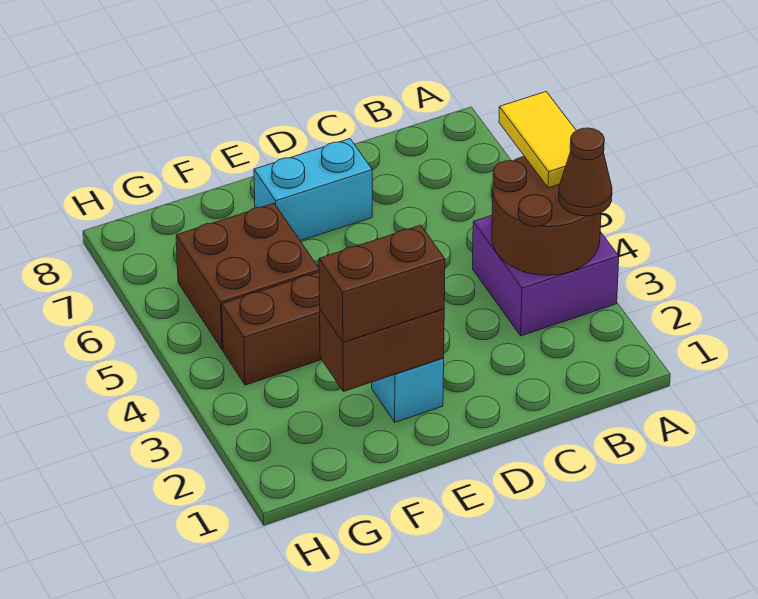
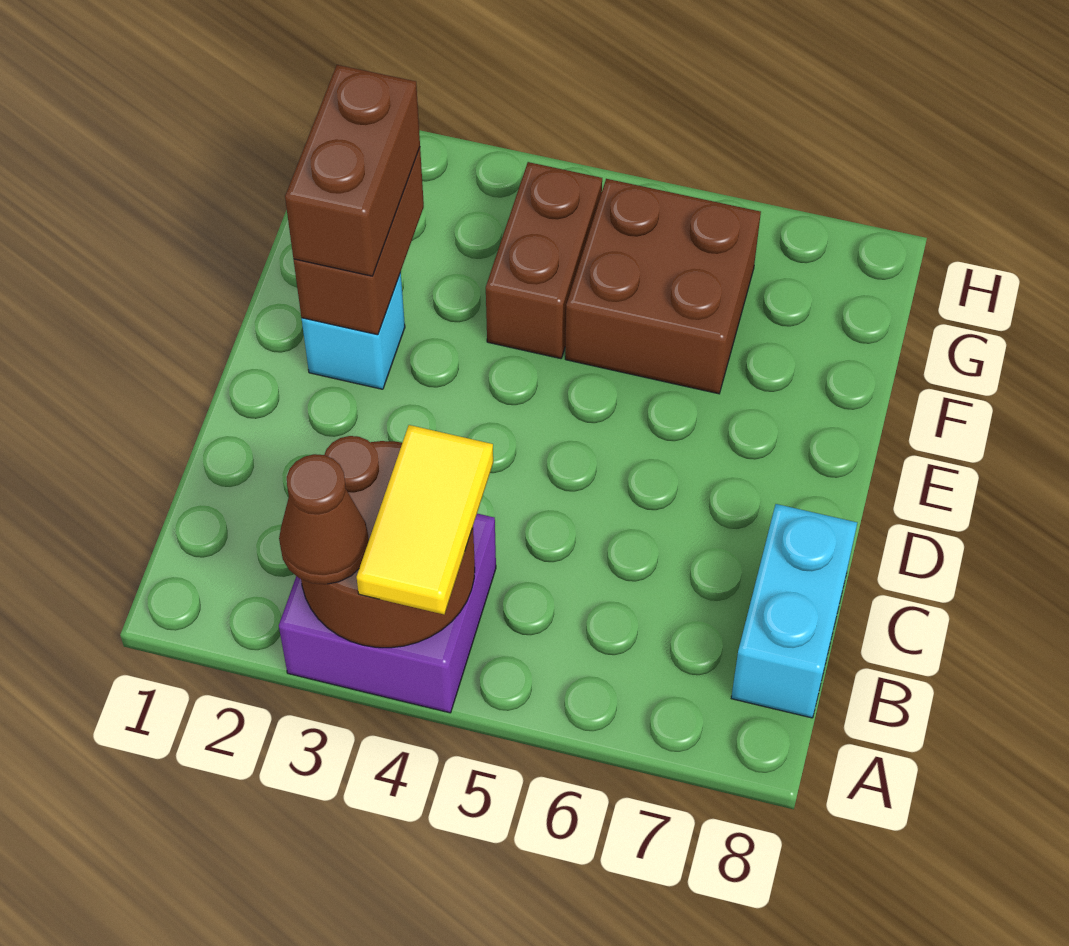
yellow 1x2 tile [499,92,576,188] -> yellow 1x2 tile turned to [357,425,493,614]
cyan 1x2 brick [254,139,372,241] -> cyan 1x2 brick moved to [731,504,857,718]

